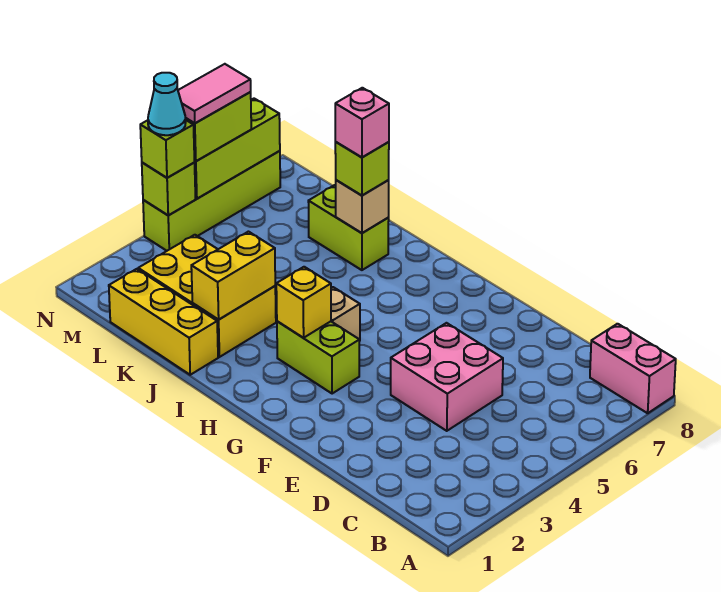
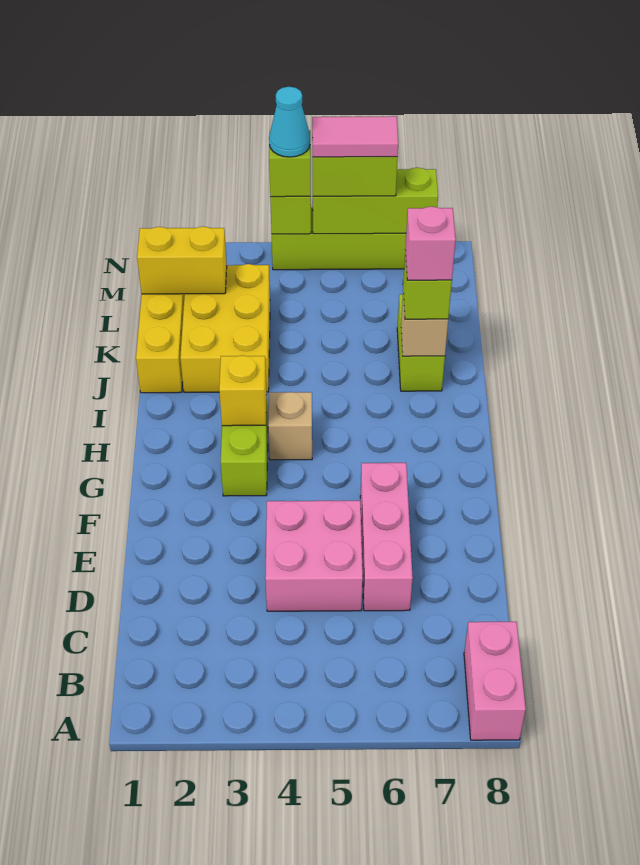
none -> pink 1x3 brick [360,463,413,611]
yellow 1x2 brick [191,232,275,320] -> yellow 1x2 brick moved to [137,227,227,294]

